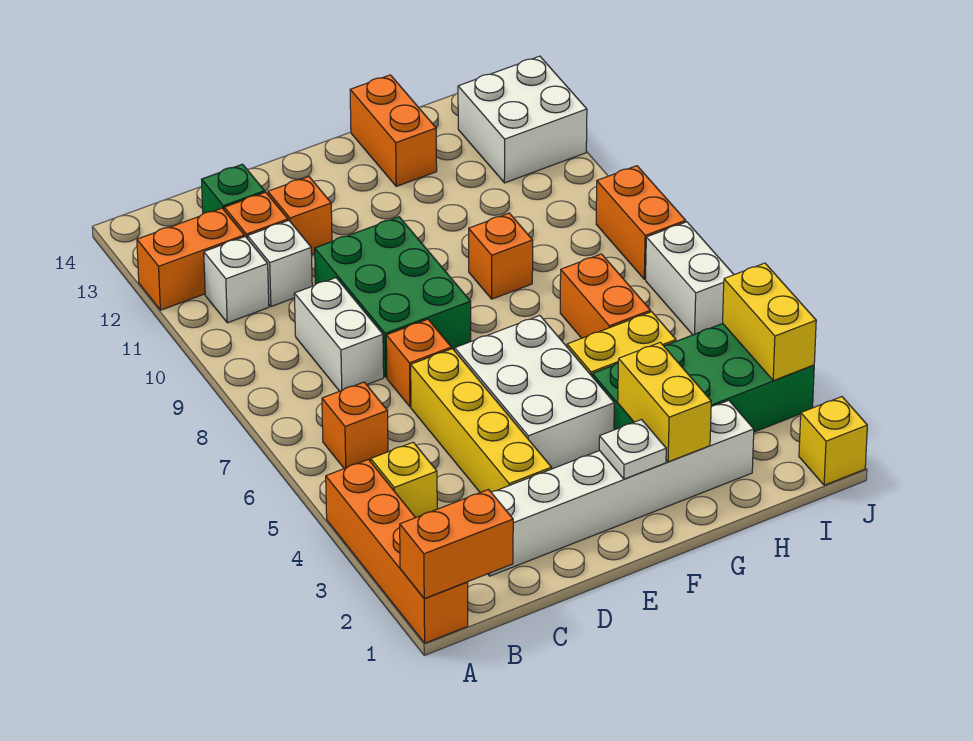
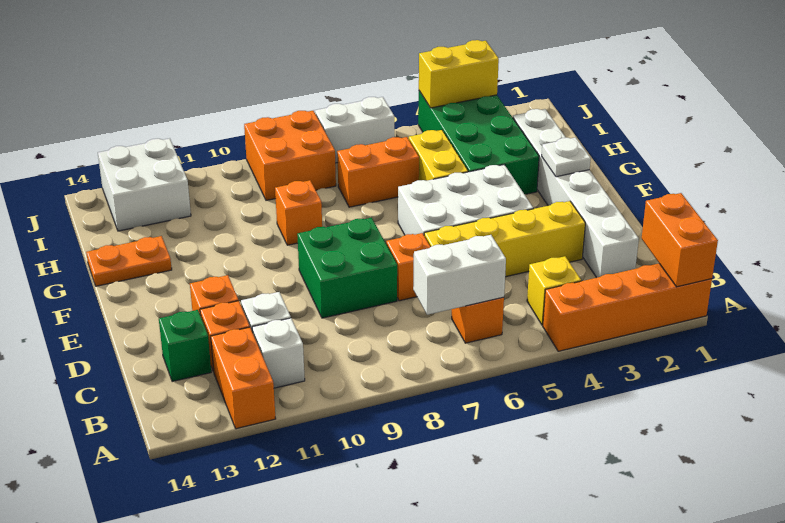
white 1x2 brick [294,278,384,391] -> white 1x2 brick moved to [413,235,506,315]
green 2x3 brick [315,217,471,377] -> green 2x2 brick [297,218,397,318]
yellow 1x2 brick [618,342,711,462] -> none
orange 1x2 brick [350,75,437,186] -> orange 1x2 plate [86,236,172,286]
yellow 1x1 brick [799,397,867,485] -> none
orange 1x2 brick [596,166,686,279] -> orange 2x2 brick [244,111,336,200]

